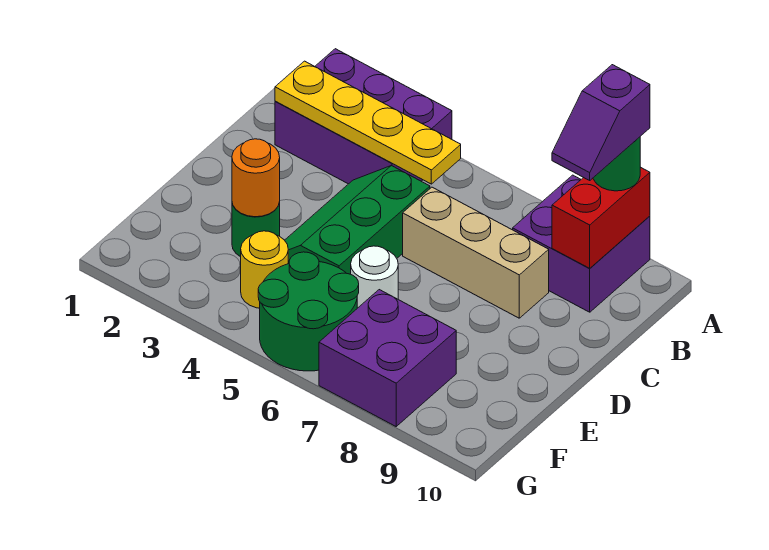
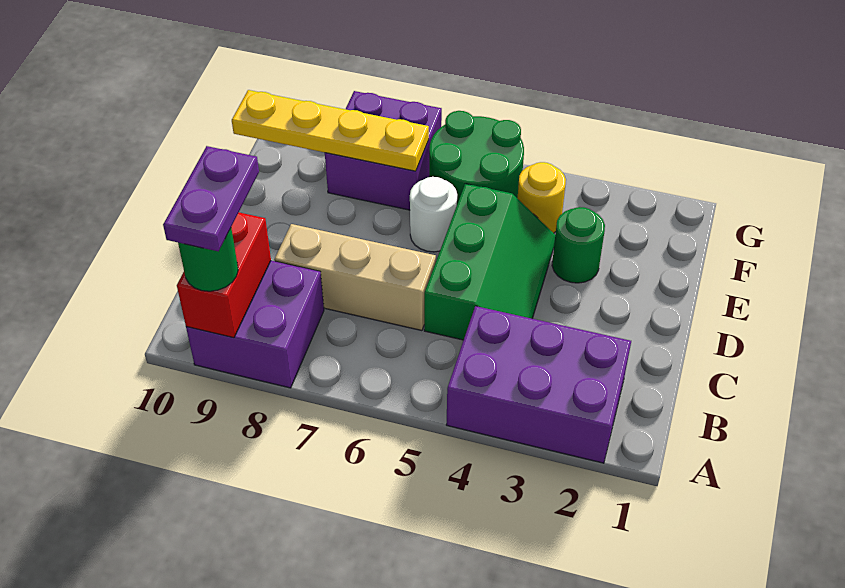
purple 1x2 slope [552,65,650,180] -> purple 1x2 plate [163,146,259,251]
yellow 1x4 plate [275,61,461,184] -> yellow 1x4 plate moved to [232,90,429,171]
orange 1x1 round brick [232,139,280,217] -> none

